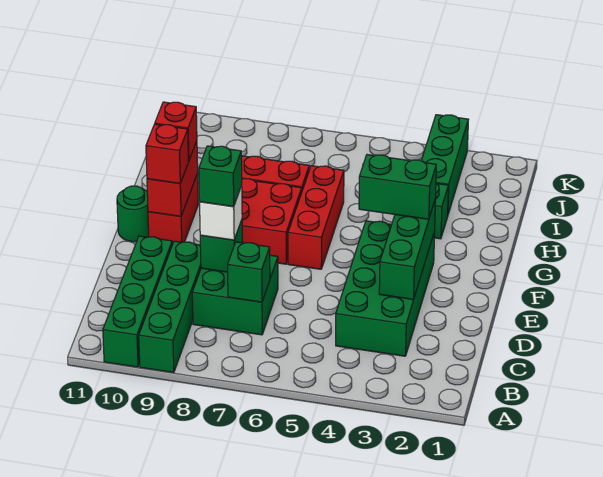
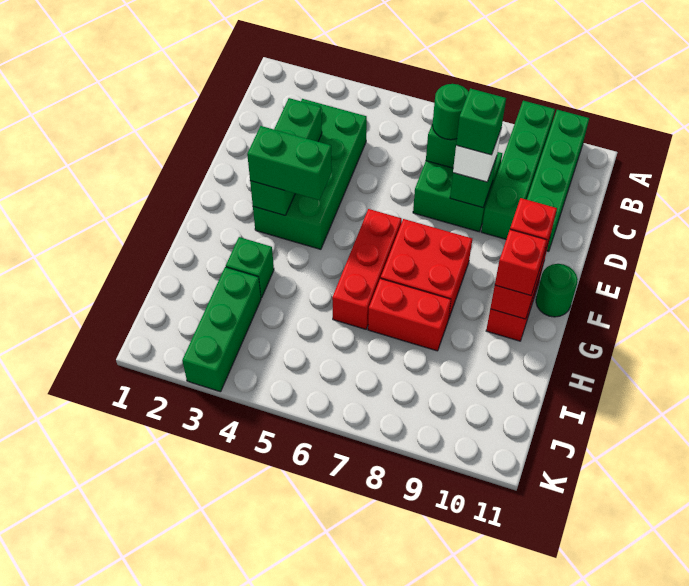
none -> green 1x1 round brick [432,84,469,140]

